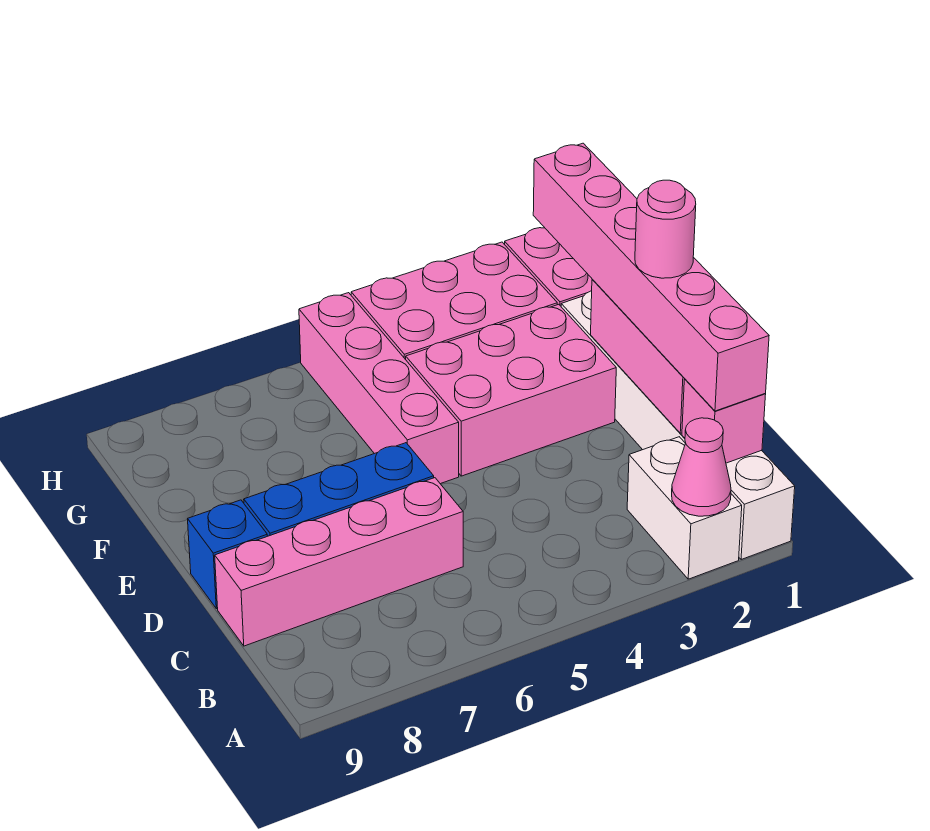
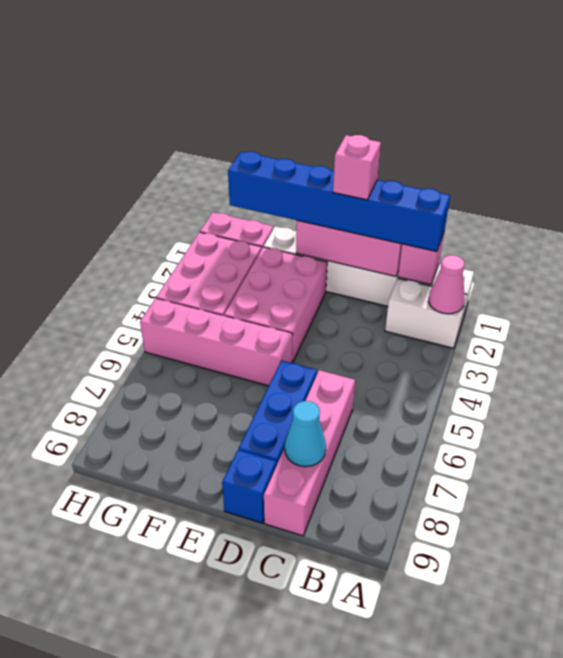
pink 1x6 brick [533,143,769,411] -> blue 1x6 brick [228,152,450,252]
none -> cyan 1x1 cone [285,401,326,467]
pink 1x1 round brick [635,180,696,278] -> pink 1x1 brick [333,135,381,200]

